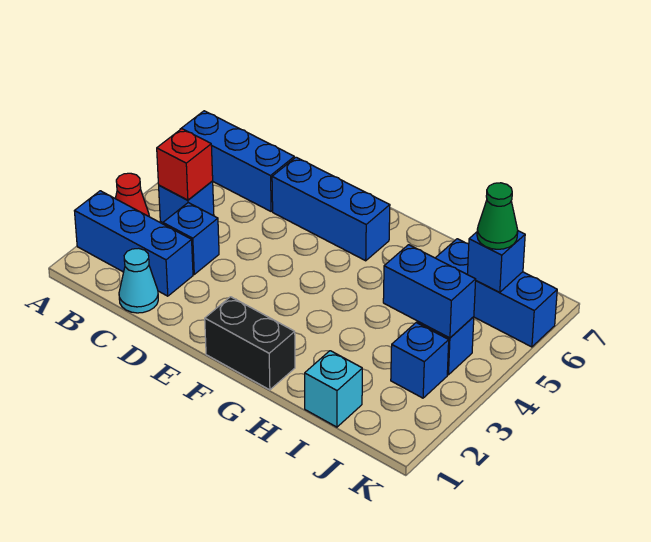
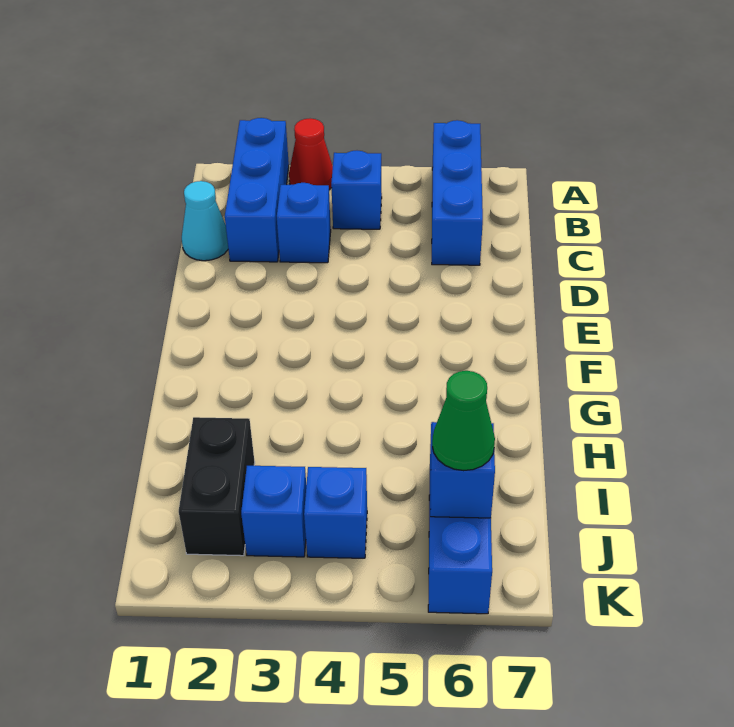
red 1x1 brick [157,129,213,200] -> none
blue 1x3 brick [272,157,390,261] -> none
black 1x2 brick [205,297,295,390] -> black 1x2 brick moved to [179,417,255,556]
cyan 1x1 brick [305,351,362,427] -> none
blue 1x2 brick [383,245,476,338] -> none

